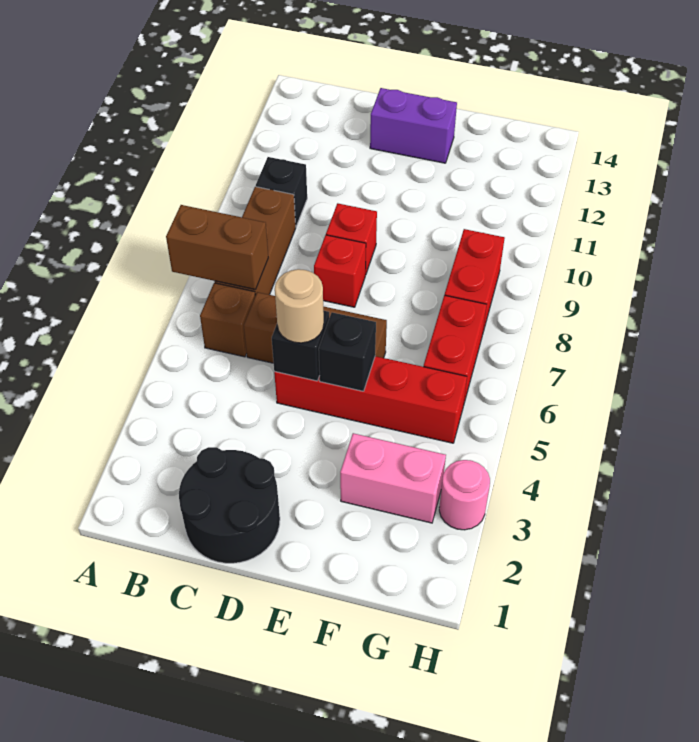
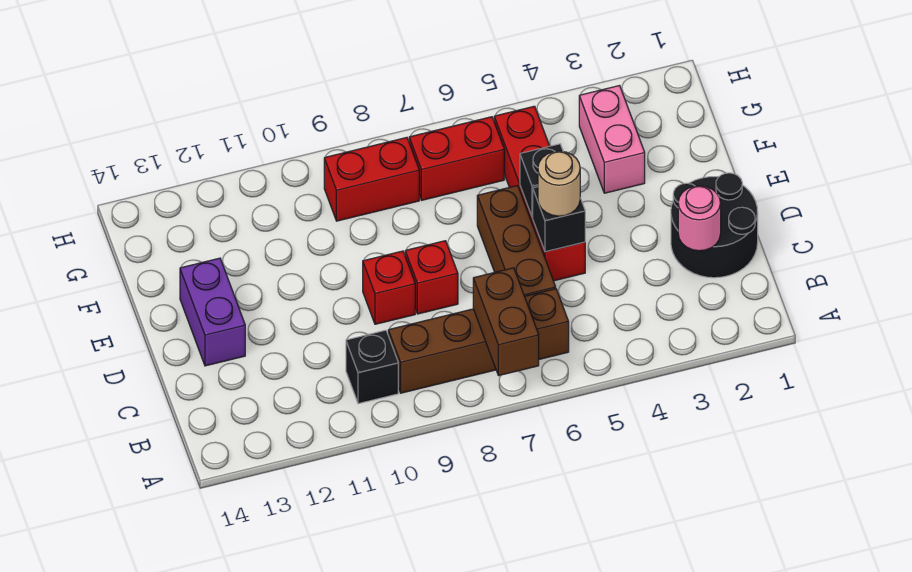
pink 1x1 round brick [439,460,490,530] -> pink 1x1 round brick moved to [678,186,721,251]

